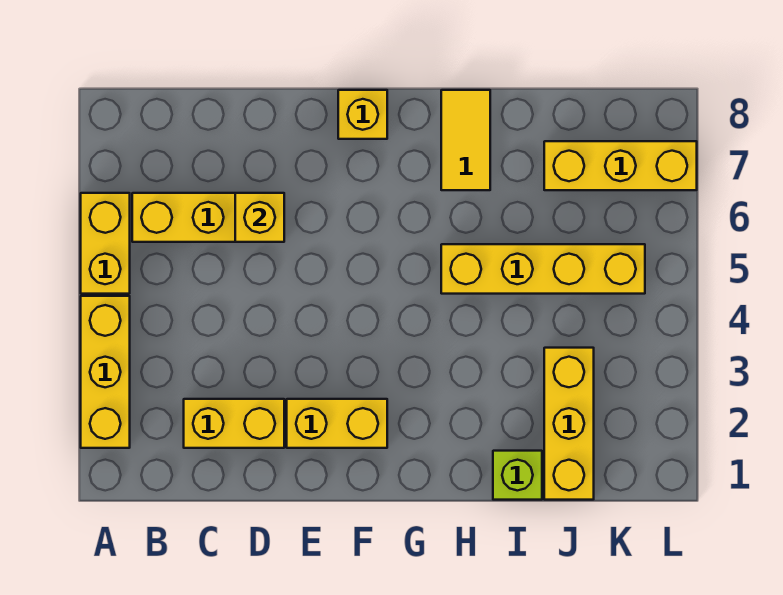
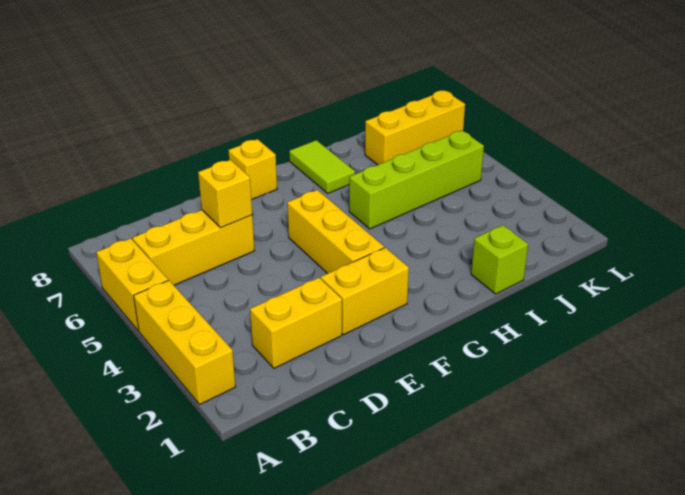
yellow 1x4 brick [441,244,645,294] -> lime 1x4 brick [349,131,484,229]
yellow 1x2 tile [441,90,490,190] -> lime 1x2 tile [289,140,355,193]
yellow 1x3 brick [544,348,594,500] -> yellow 1x3 brick moved to [287,190,384,274]

